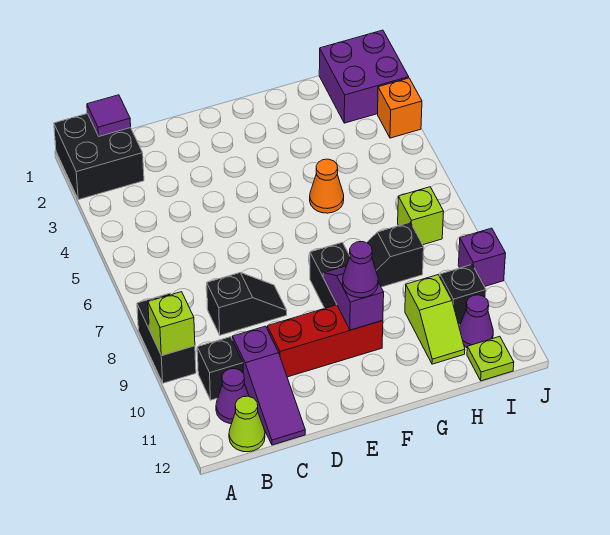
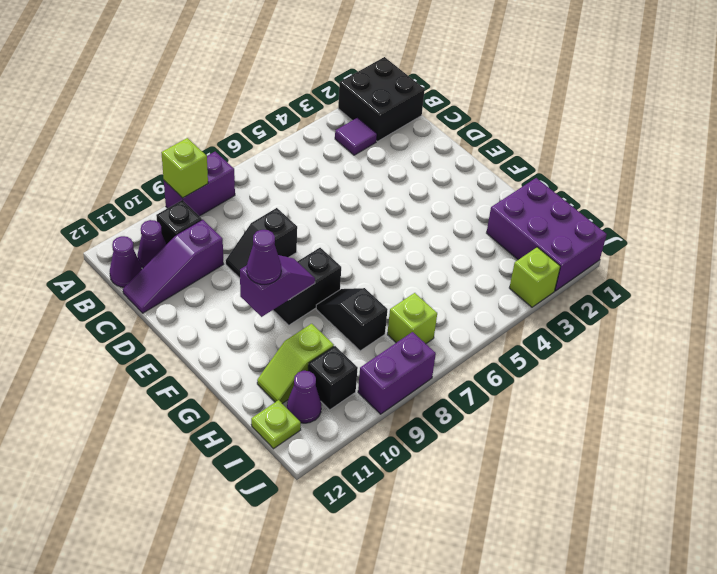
black 1x2 brick [137,293,196,383] -> purple 1x2 brick [164,152,235,216]
purple 1x1 tile [87,95,131,136] -> purple 1x1 tile moved to [335,118,377,155]
lime 1x1 cone [229,396,265,452] -> purple 1x1 cone [110,236,142,287]
black 1x2 slope [207,273,287,335] -> black 1x2 slope turned to [226,208,297,278]
red 1x3 brick [267,305,383,377] -> none
orange 1x1 cone [310,159,344,213] -> none
purple 2x2 brick [319,30,409,123] -> purple 2x3 brick [487,178,607,291]
orange 1x1 brick [378,78,422,138] -> lime 1x1 brick [509,247,560,307]
purple 1x1 brick [458,228,506,286] -> purple 1x2 brick [358,332,436,414]

